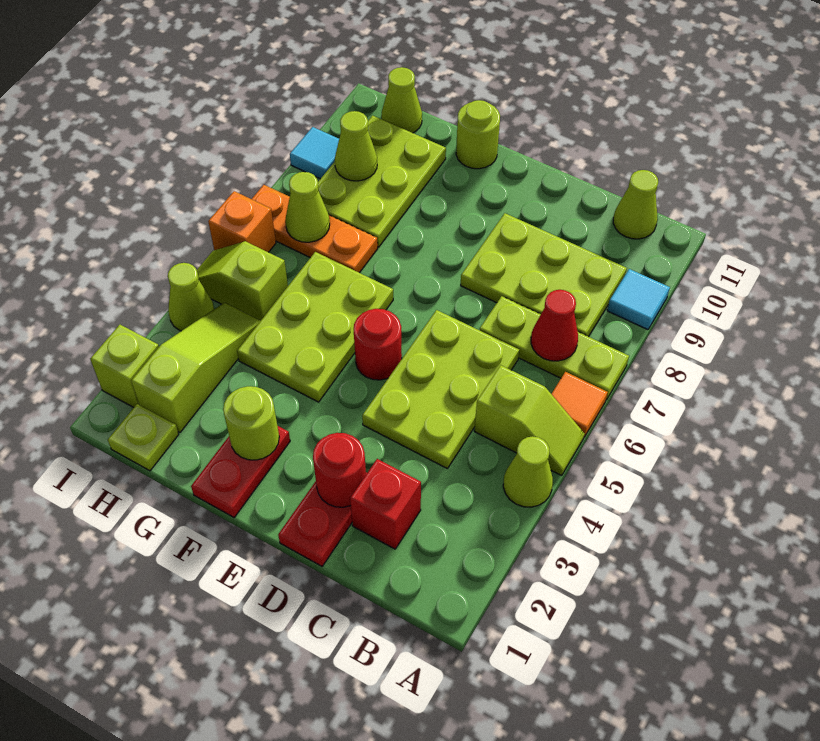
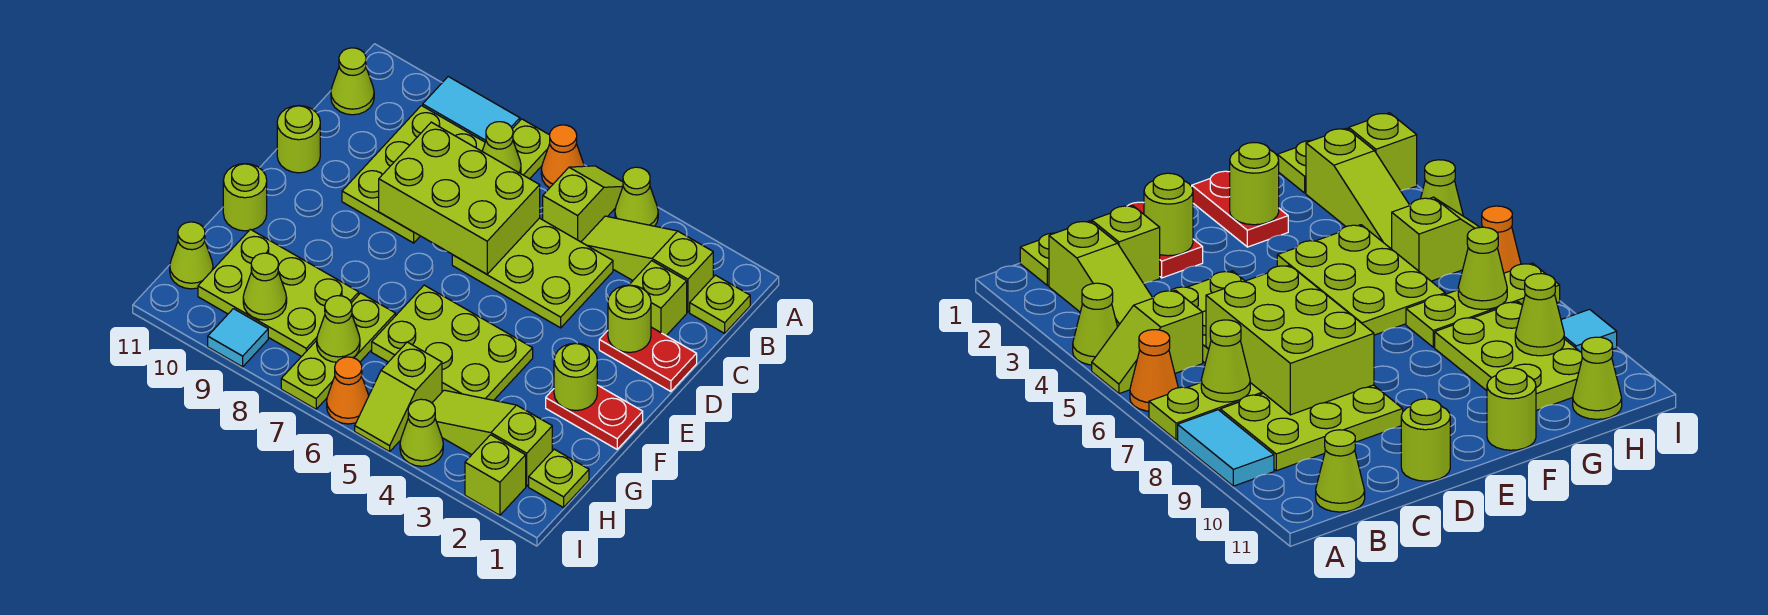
orange 1x1 tile [552,372,608,437] -> orange 1x1 cone [541,125,584,188]
cyan 1x1 tile [607,269,670,330] -> cyan 1x2 tile [423,77,520,142]
none -> lime 1x1 plate [690,275,750,333]
none -> lime 1x3 slope [582,216,713,312]
red 1x1 cone [531,290,578,361] -> lime 1x1 cone [482,122,521,174]
red 1x1 brick [350,459,421,549] -> lime 1x1 brick [629,261,687,336]
none -> lime 2x3 brick [379,122,540,274]
red 1x1 round brick [313,433,366,507] -> lime 1x1 round brick [608,285,651,353]
none -> lime 1x1 round brick [277,106,320,173]
red 1x1 round brick [354,309,402,380] -> none
orange 1x3 plate [252,185,378,273] -> lime 1x3 plate [281,293,396,409]
orange 1x1 brick [208,191,276,252] -> orange 1x1 cone [327,357,369,424]

